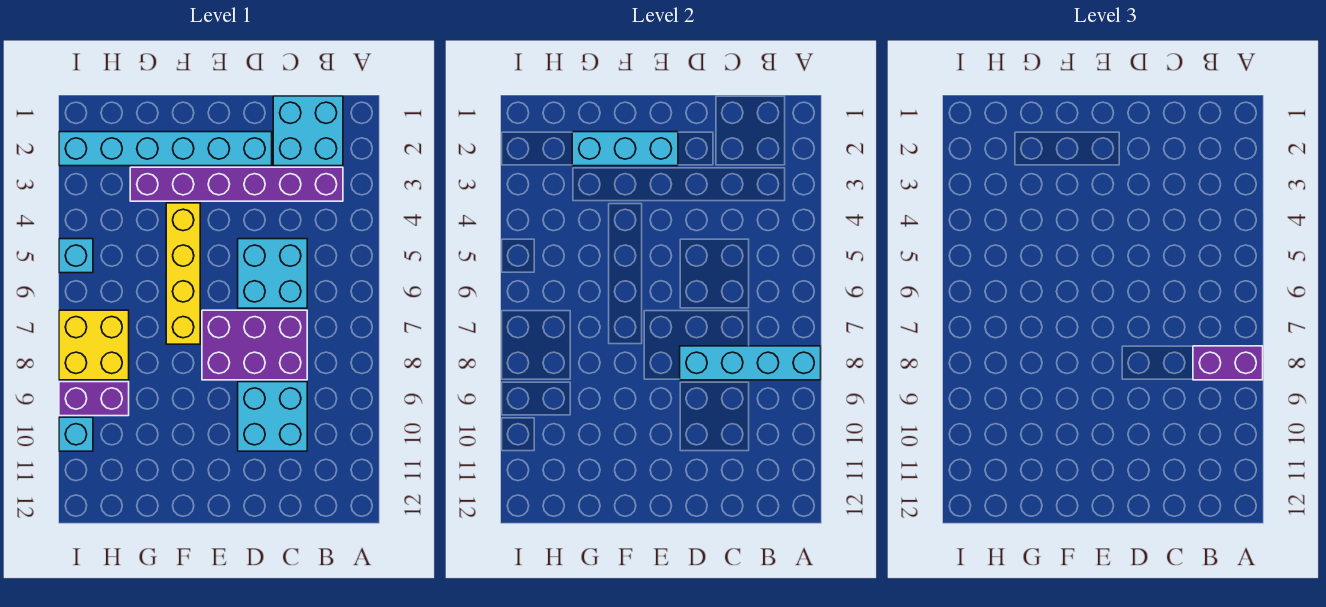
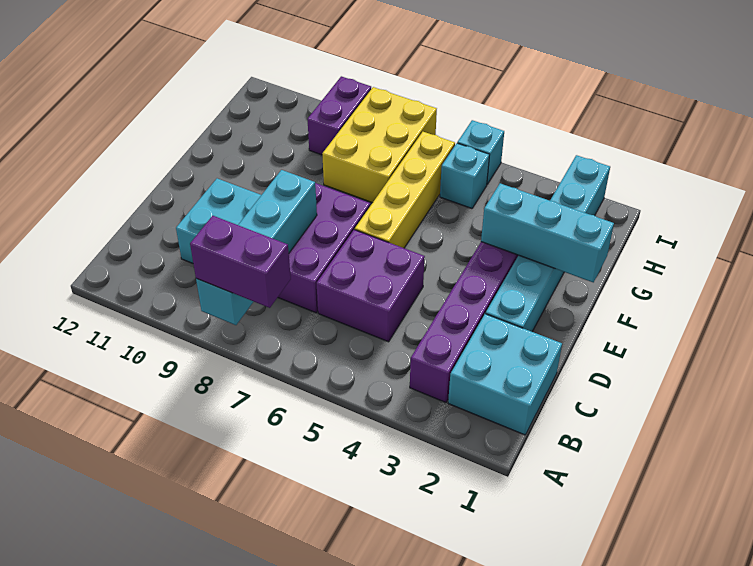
purple 1x2 brick [1193,346,1263,380] -> purple 1x2 brick turned to [190,216,291,308]
cyan 2x2 brick [238,239,307,308] -> purple 2x2 brick [317,230,425,342]
cyan 1x3 brick [572,132,678,166] -> cyan 1x3 brick turned to [481,183,614,282]
yellow 1x4 brick [166,203,200,344] -> yellow 1x4 brick turned to [355,132,455,248]
yellow 2x2 brick [59,310,129,380] -> yellow 2x3 brick [322,87,437,203]
cyan 1x1 brick [59,417,93,451] -> cyan 1x1 brick moved to [440,143,489,209]

